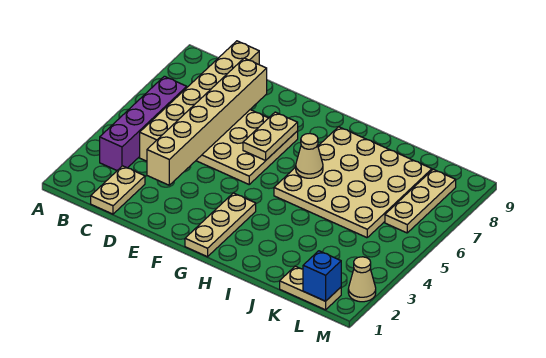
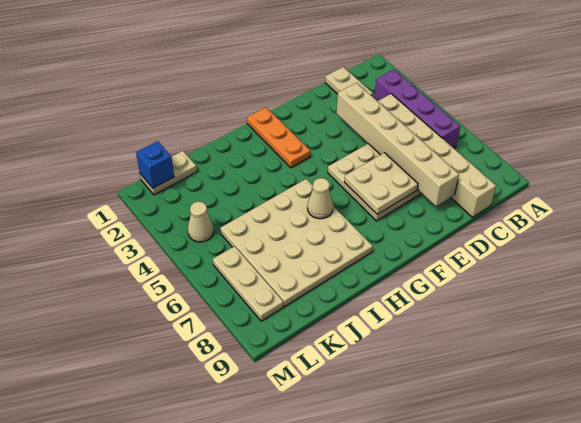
tan 1x2 plate [243,112,298,160] -> tan 2x2 plate [344,153,418,215]
tan 1x3 plate [185,193,256,257] -> orange 1x3 plate [247,107,310,168]
tan 1x1 cone [348,257,376,302] -> tan 1x1 cone moved to [188,202,214,242]

